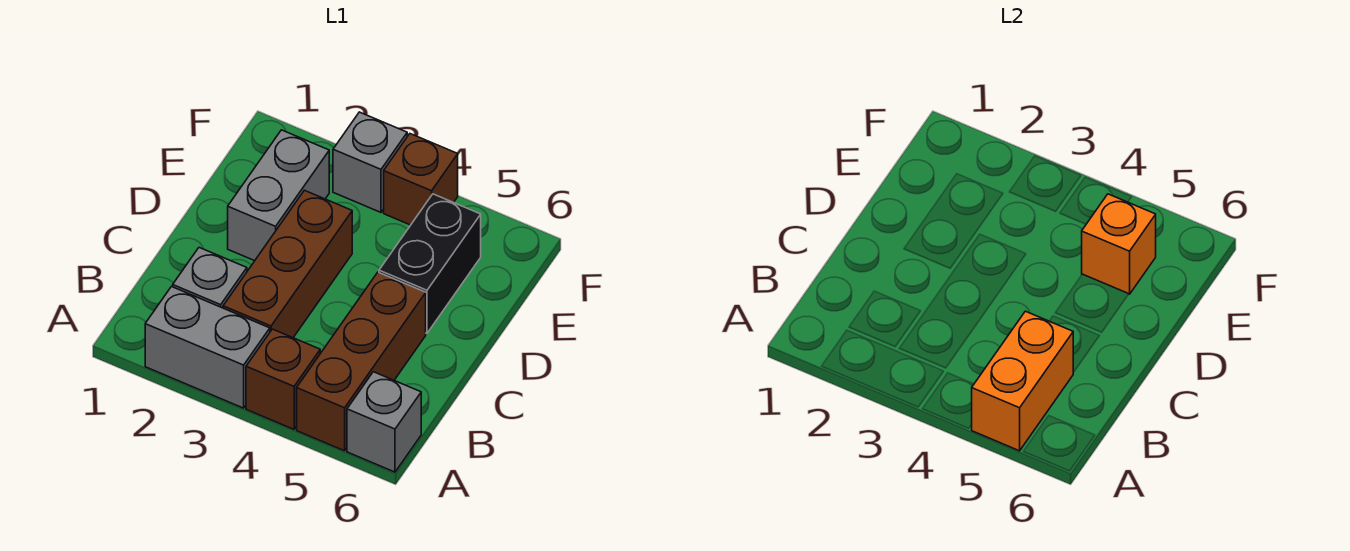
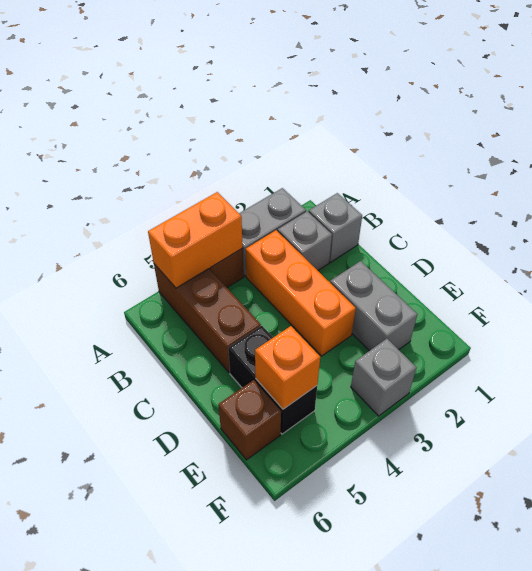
orange 1x2 brick [972,311,1073,451] -> orange 1x2 brick turned to [148,192,243,288]
grey 1x1 brick [347,372,421,472] -> grey 1x1 brick moved to [309,193,362,262]
brown 1x3 brick [223,190,352,338] -> orange 1x3 brick [245,230,356,356]
brown 1x1 brick [384,134,458,225] -> brown 1x1 brick moved to [218,380,281,460]

